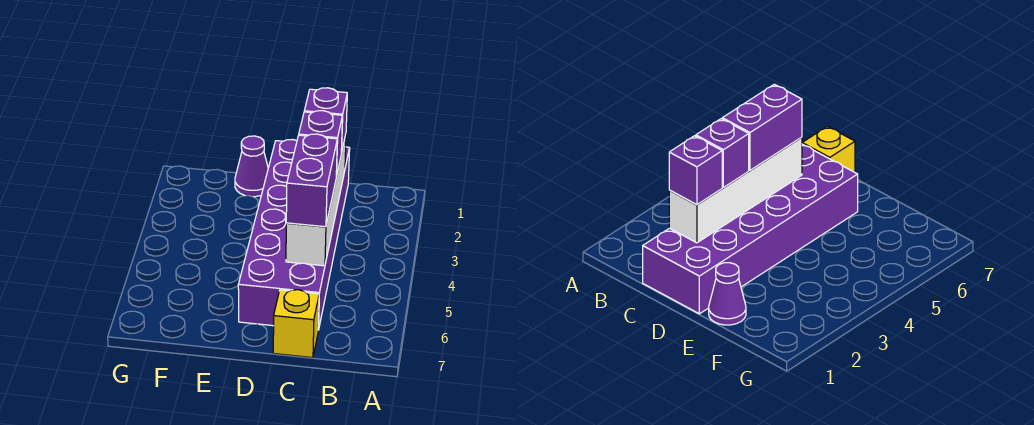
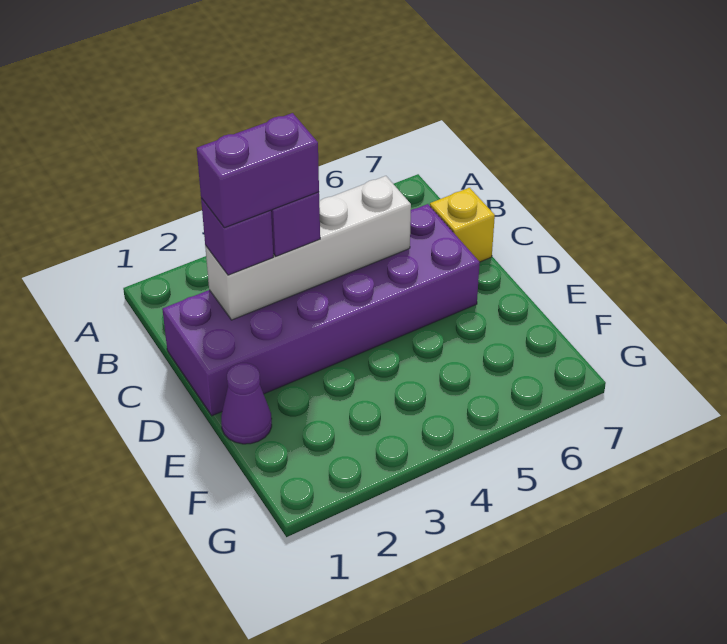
purple 1x2 brick [286,134,337,227] -> purple 1x2 brick moved to [197,113,319,228]

